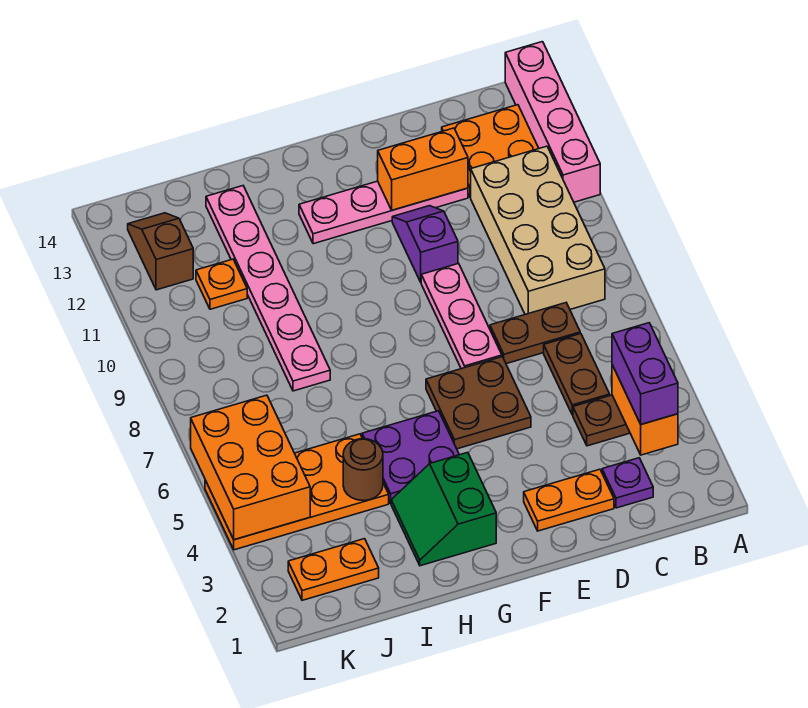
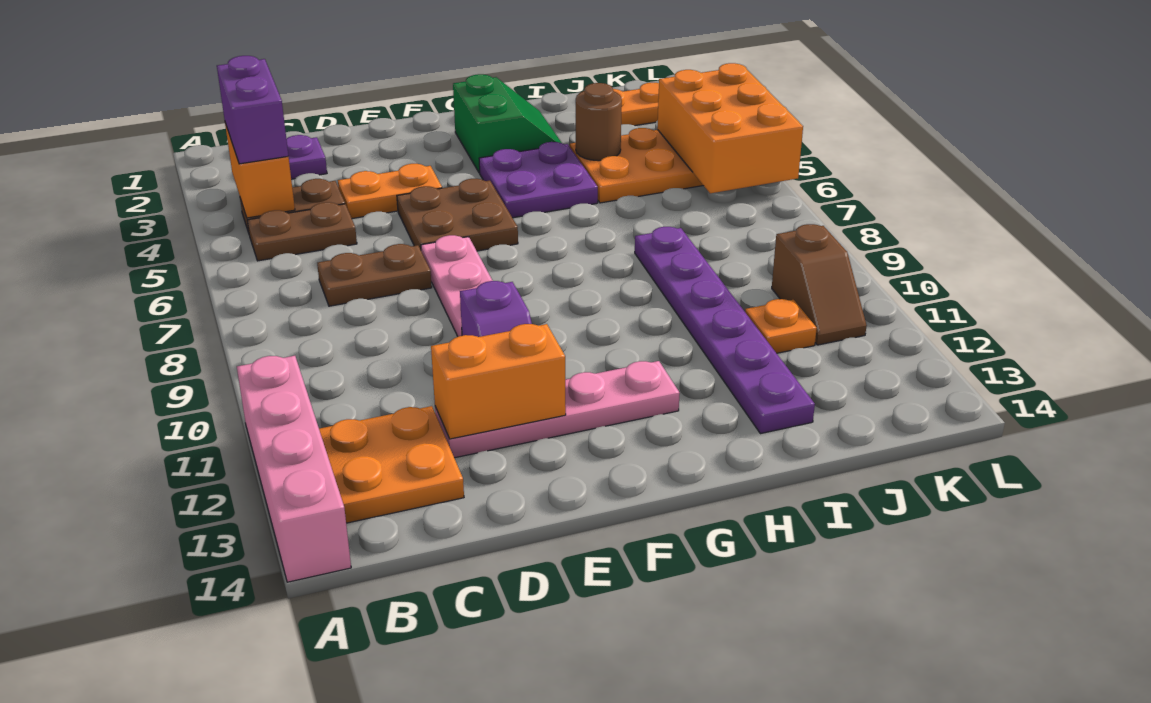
tan 2x4 brick [471,146,605,314] -> none
brown 1x2 plate [544,334,610,415] -> brown 1x2 plate turned to [247,202,357,261]
orange 1x2 plate [524,469,614,531] -> orange 1x2 plate moved to [338,164,442,218]
pink 1x6 plate [206,186,330,391] -> purple 1x6 plate [635,227,815,434]
brown 1x2 slope [128,213,193,290] -> brown 1x2 slope moved to [772,224,867,345]

